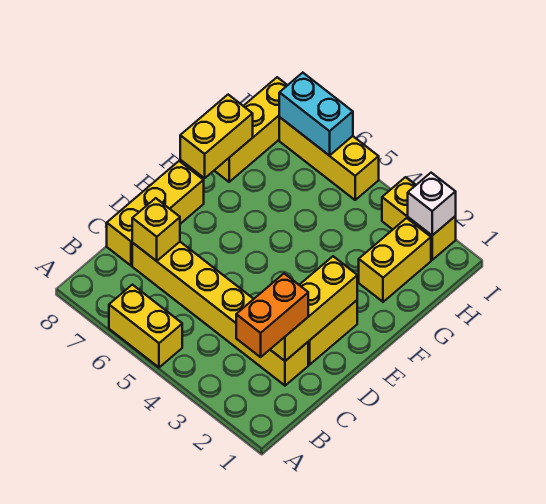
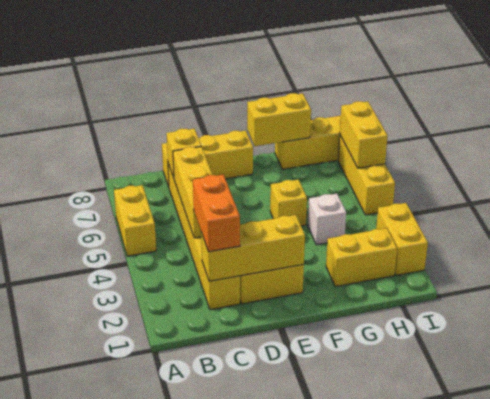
orange 1x2 brick [236,274,308,357] -> orange 1x2 brick turned to [193,175,240,252]
none -> yellow 1x3 brick [173,147,212,238]
none -> yellow 1x1 brick [270,180,307,226]
white 1x1 brick [408,173,456,235] -> white 1x1 brick moved to [308,194,346,245]
cyan 1x2 brick [279,73,353,156] -> yellow 1x2 brick [340,101,388,168]

